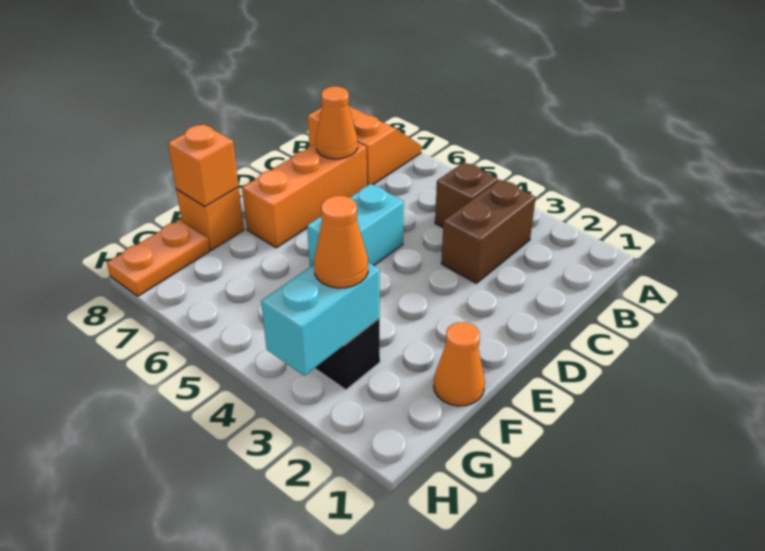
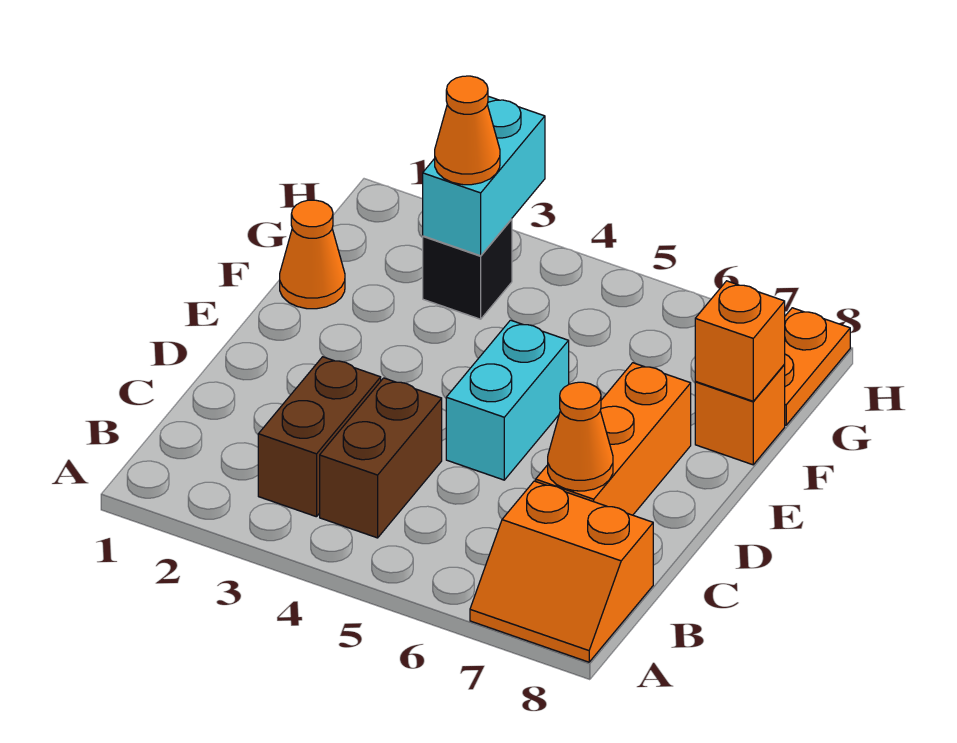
brown 1x1 brick [435,162,498,227] -> brown 1x2 brick [320,378,442,538]

